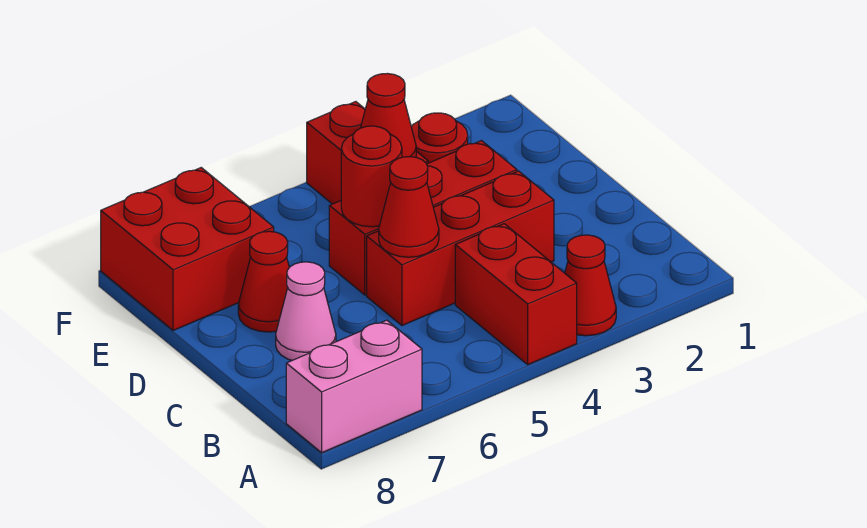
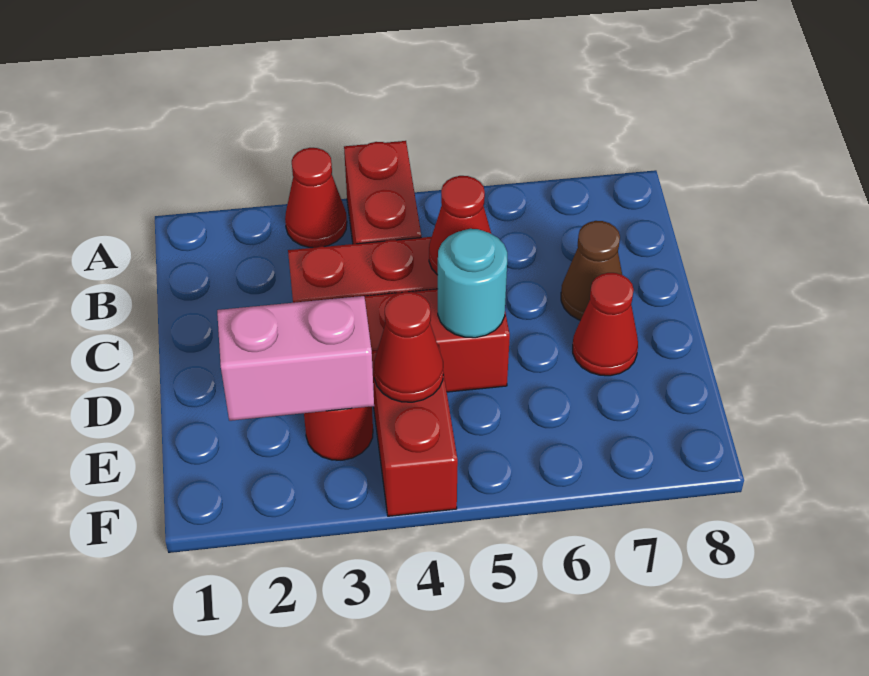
pink 1x2 brick [286,320,422,453] -> pink 1x2 brick moved to [217,296,374,421]
pink 1x1 cone [276,262,336,360] -> brown 1x1 cone [561,221,622,320]
red 1x1 round brick [341,126,402,227] -> cyan 1x1 round brick [438,229,507,338]
red 2x2 brick [101,168,274,331] -> none

